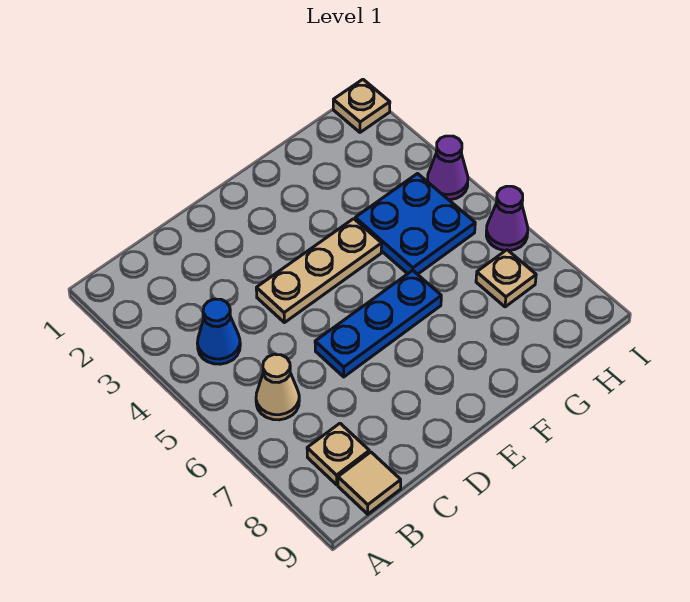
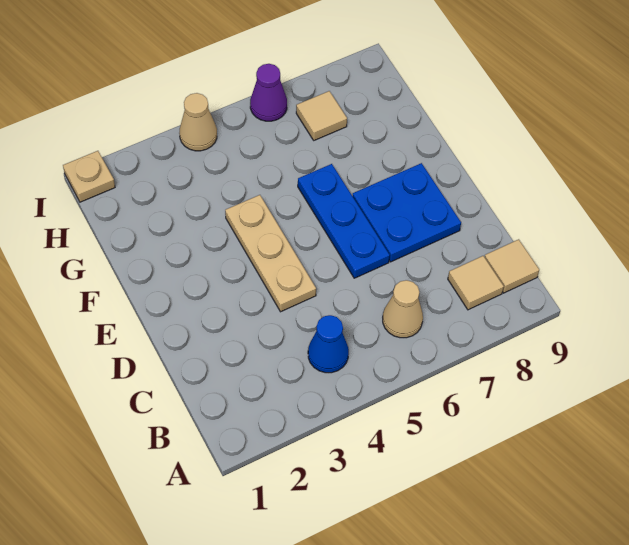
tan 1x1 plate [307,423,369,485] -> tan 1x1 tile [448,256,504,310]
blue 2x2 plate [355,174,475,274] -> blue 2x2 plate moved to [353,163,461,262]
tan 1x1 plate [476,250,536,307] -> tan 1x1 tile [296,91,347,140]
purple 1x1 cone [427,136,468,200] -> tan 1x1 cone [179,93,217,151]

